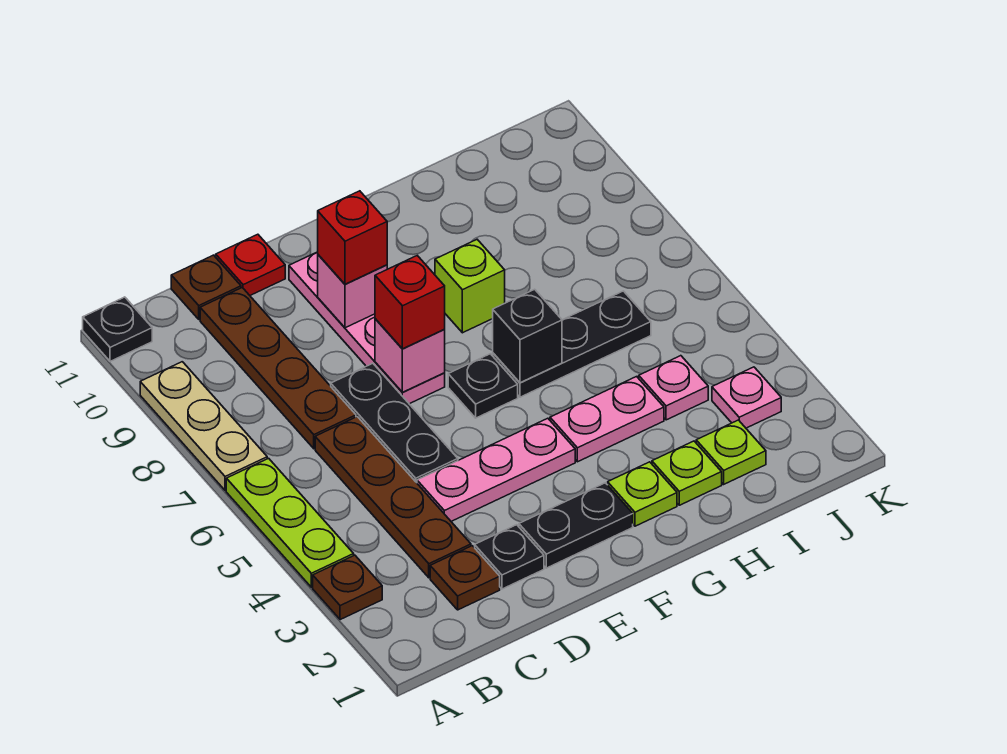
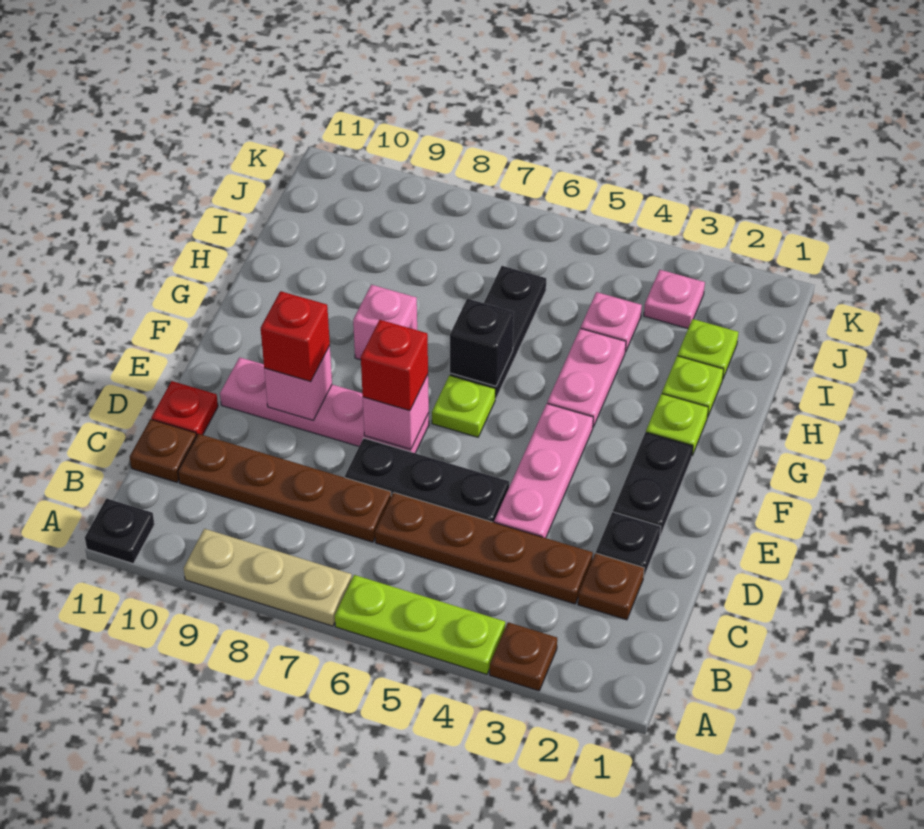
black 1x1 plate [448,354,518,418] -> lime 1x1 plate [432,375,495,437]
lime 1x1 brick [435,240,505,333] -> pink 1x1 brick [353,285,417,360]

